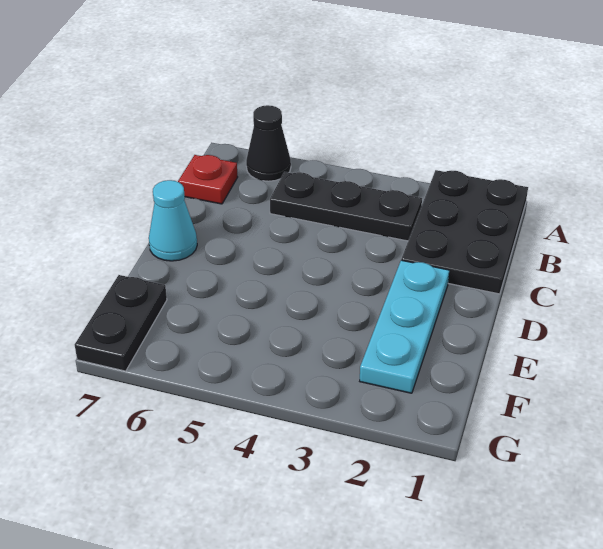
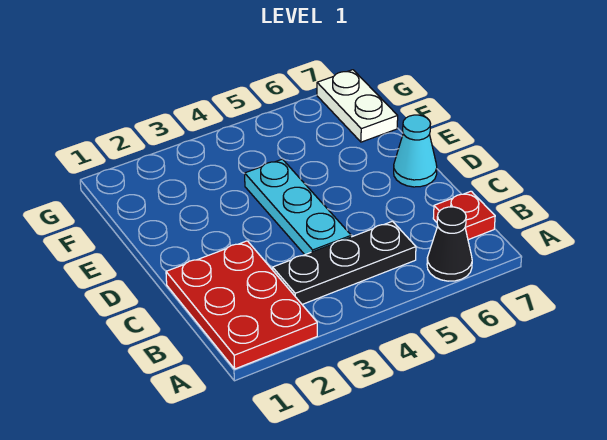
black 2x3 plate [401,170,528,294] -> red 2x3 plate [166,241,317,369]
cyan 1x3 plate [360,260,449,393] -> cyan 1x3 plate moved to [245,159,351,255]
black 1x2 plate [75,275,167,371] -> white 1x2 plate [317,70,398,142]

